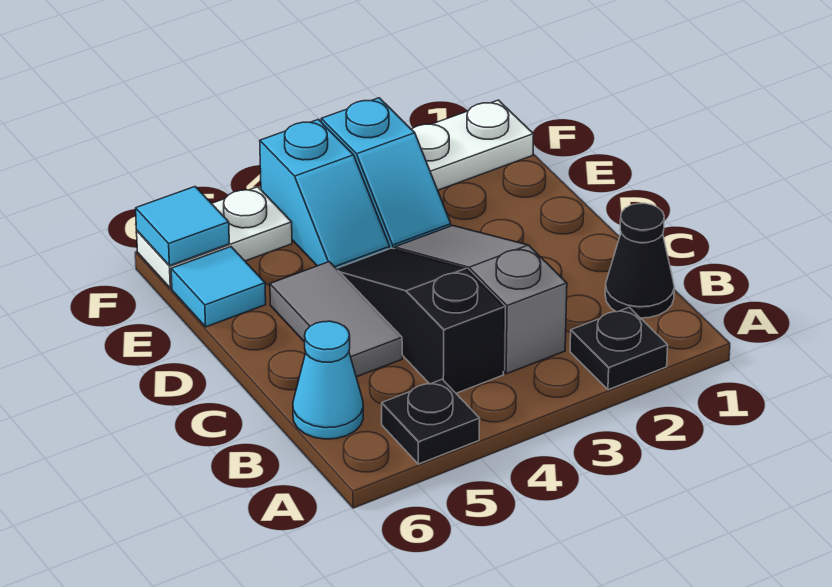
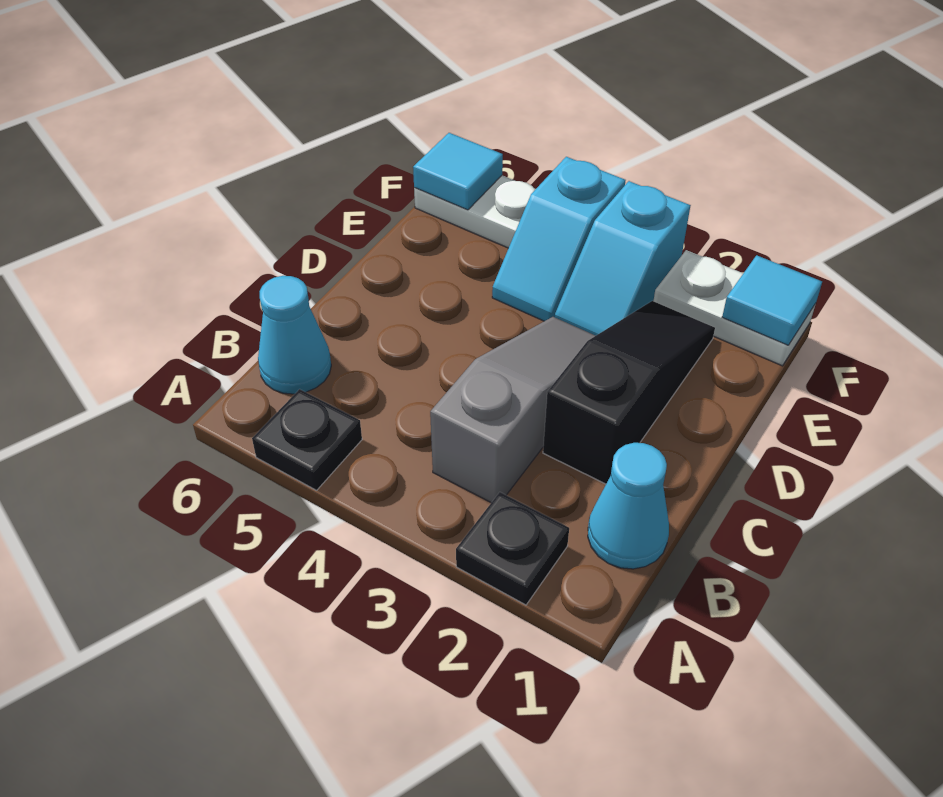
black 1x1 cone [605,203,674,318] -> cyan 1x1 cone [588,443,669,569]
black 1x3 slope [336,248,504,393] -> black 1x3 slope moved to [543,301,715,484]
grey 1x2 tile [270,262,402,377] -> none
cyan 1x1 tile [171,247,266,327] -> cyan 1x1 tile moved to [722,255,822,345]

